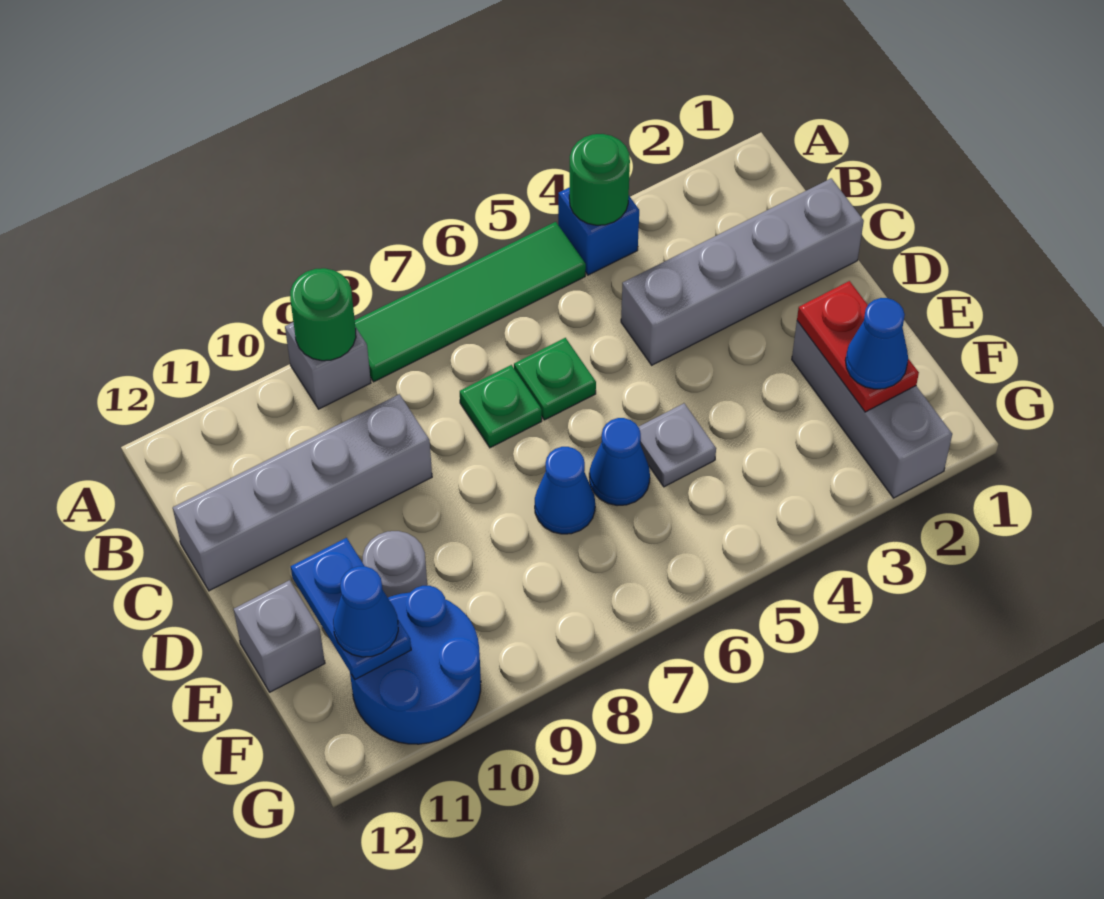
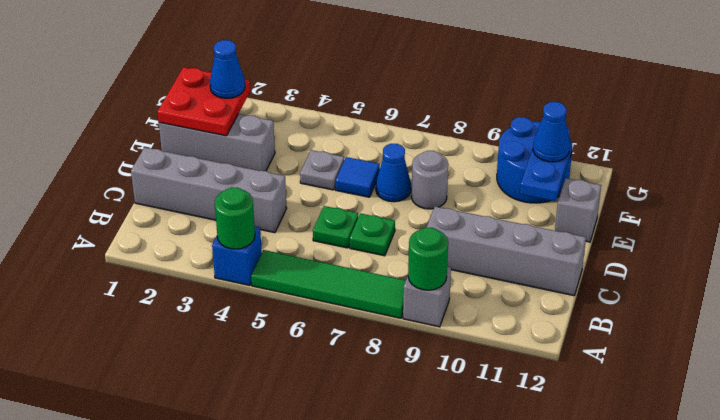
grey 1x3 brick [792,321,952,498] -> grey 1x3 brick turned to [159,114,275,171]
red 1x2 plate [797,281,919,412] -> red 2x2 plate [157,67,251,136]
blue 1x1 cone [589,418,650,506] -> blue 1x1 tile [336,157,380,197]
grey 1x1 round brick [363,531,427,597] -> grey 1x1 round brick moved to [412,151,448,209]

